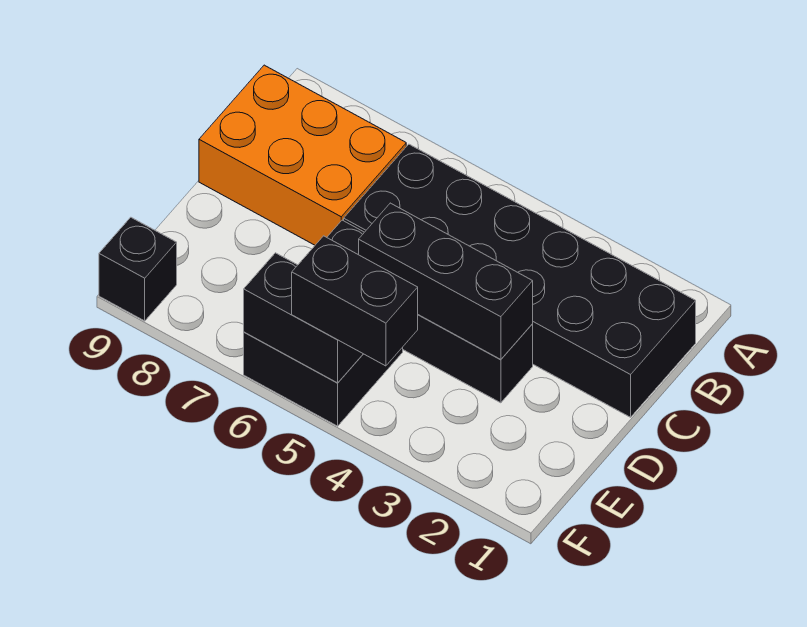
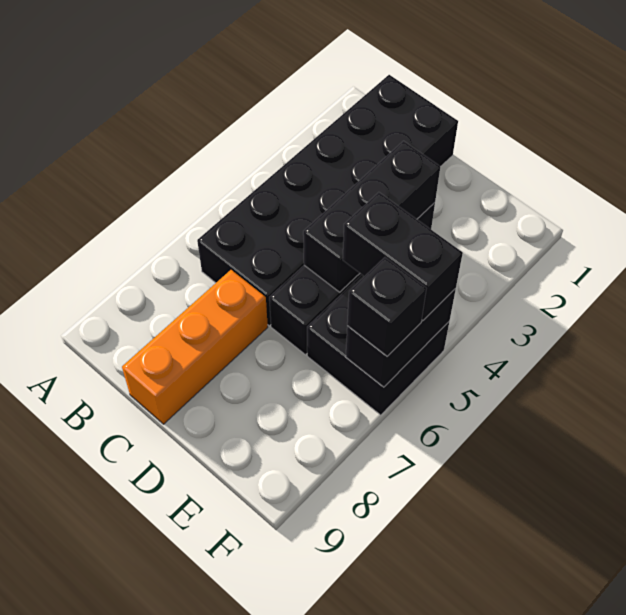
orange 2x3 brick [199,65,406,245] -> orange 1x3 brick [122,270,268,424]
black 1x2 brick [292,236,418,366] -> black 1x2 brick turned to [343,192,463,320]
black 1x1 brick [99,217,177,321] -> black 1x1 brick moved to [347,257,427,356]

